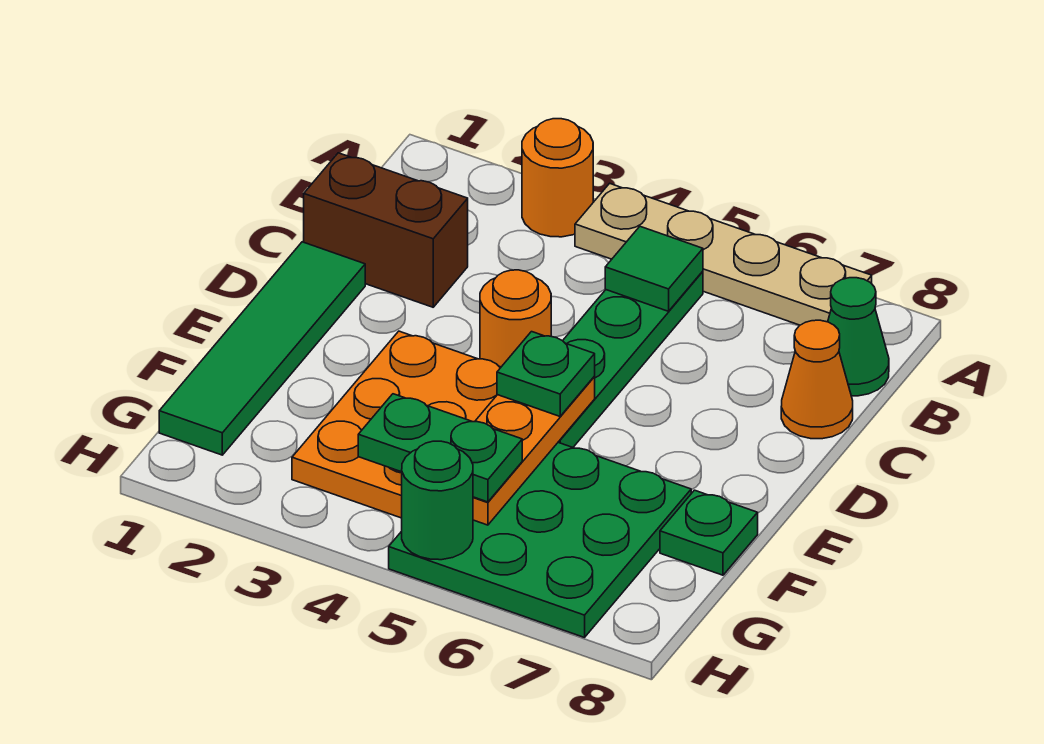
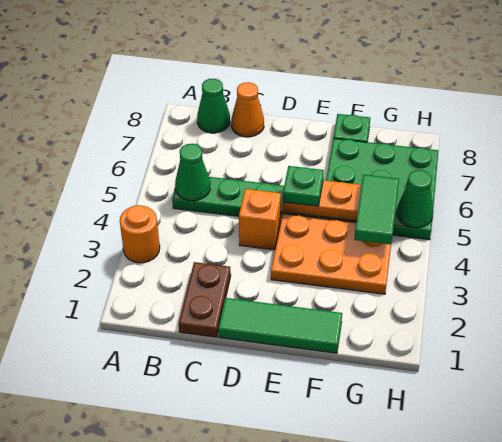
tan 1x4 plate [575,183,872,325] -> none
green 1x1 tile [605,226,703,311] -> green 1x1 cone [175,144,210,201]
brown 1x2 brick [304,153,468,307] -> brown 1x2 plate [179,262,231,337]
green 1x4 tile [159,242,365,455] -> green 1x3 tile [218,298,342,353]
orange 1x1 round brick [480,270,551,367] -> orange 1x1 brick [239,189,281,250]
green 1x2 plate [358,394,522,502] -> green 1x2 tile [354,175,399,244]
green 1x1 round brick [402,441,473,560] -> green 1x1 cone [397,170,433,228]

